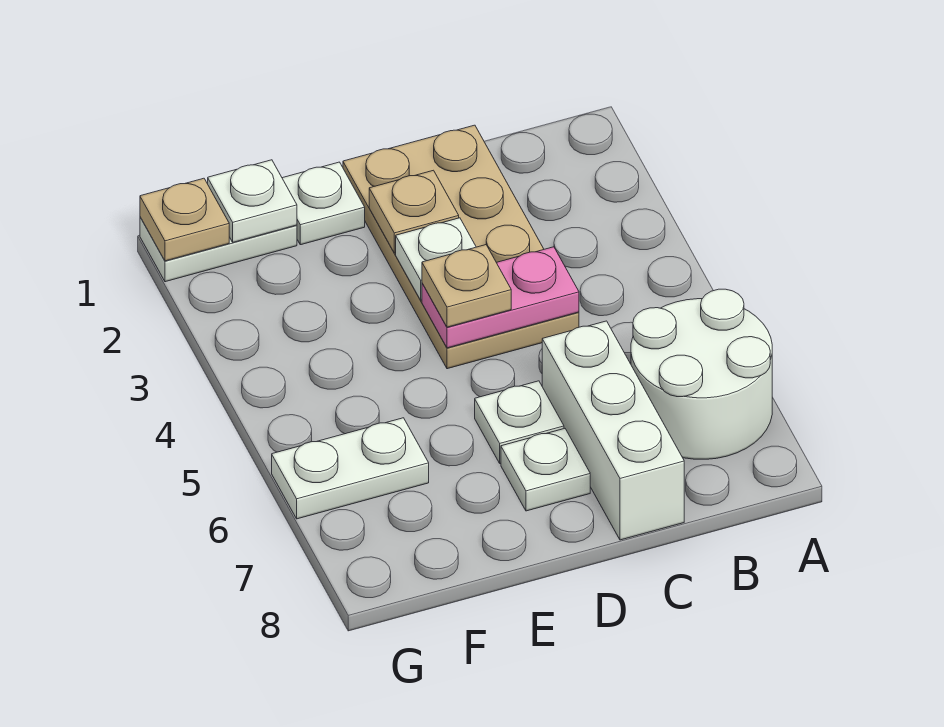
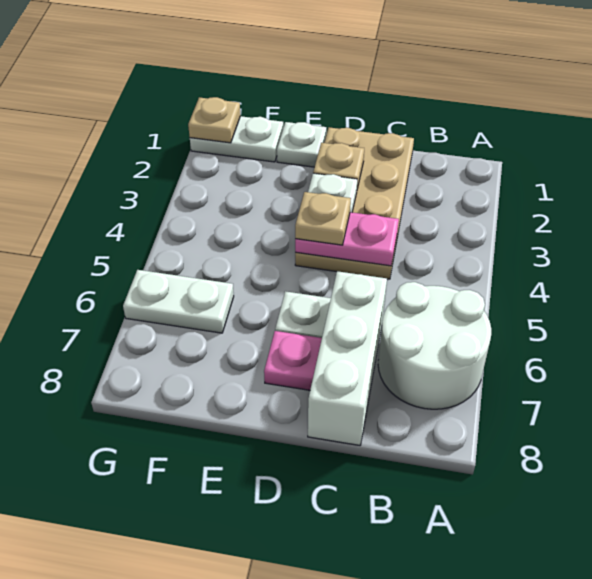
white 1x1 plate [501,429,590,511] -> pink 1x1 plate [264,331,322,390]
white 1x1 plate [208,160,297,242] -> none

